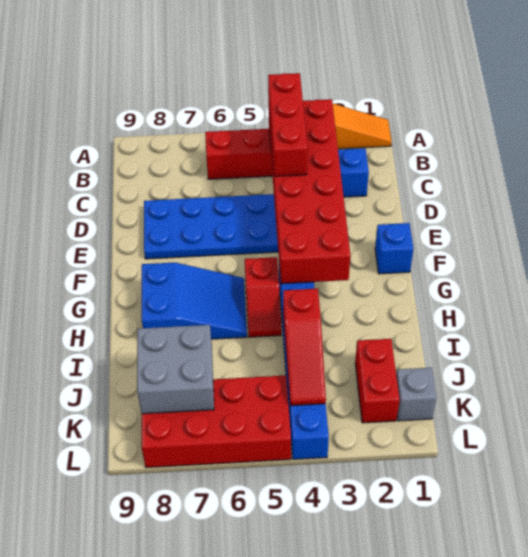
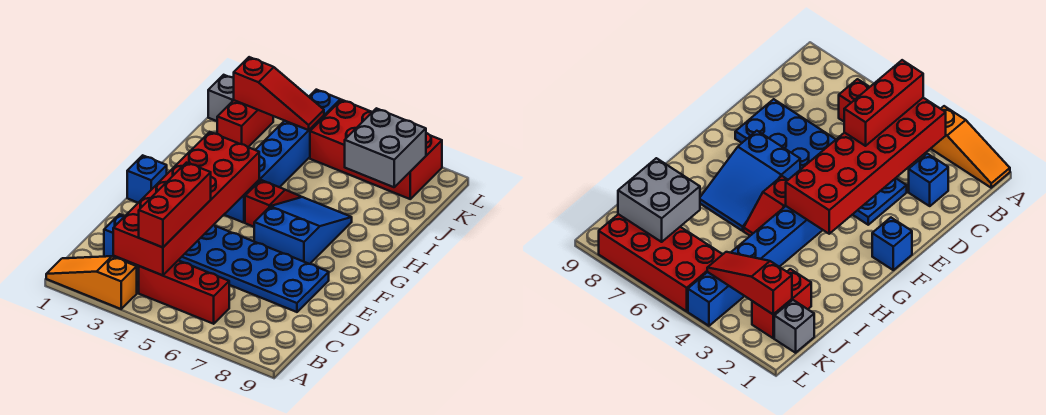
blue 2x3 slope [142,263,247,339] -> blue 2x3 slope turned to [254,197,352,264]
red 1x3 slope [283,289,326,406] -> red 1x3 slope turned to [234,57,324,130]

